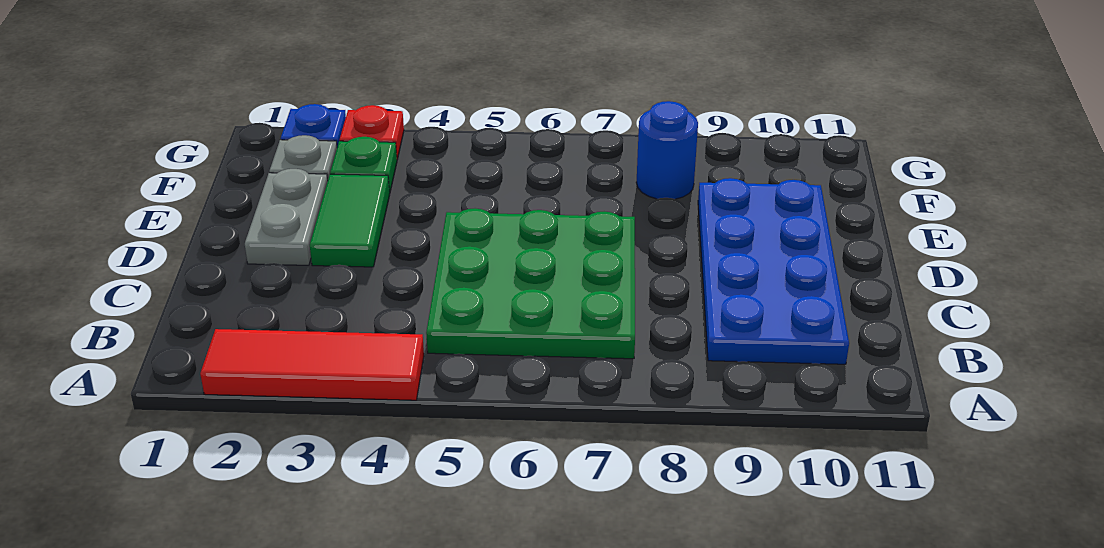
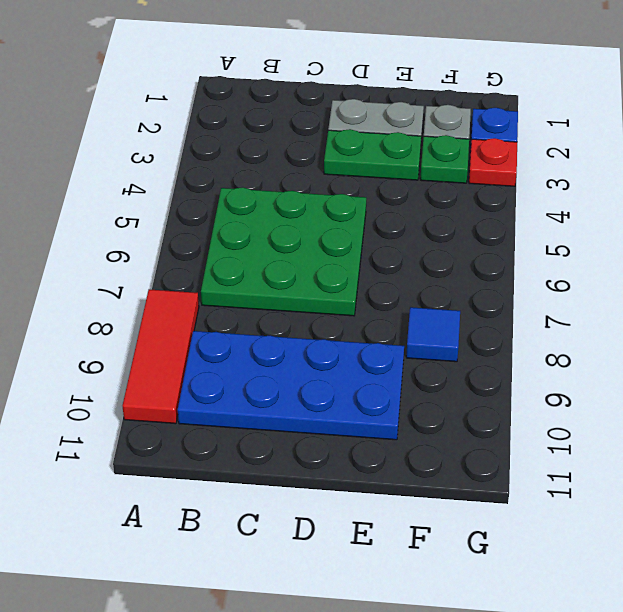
red 1x3 tile [200,329,424,400] -> red 1x3 tile moved to [123,289,199,424]
green 1x2 tile [310,174,390,267] -> green 1x2 plate [324,129,421,180]
blue 1x1 round brick [636,101,698,199] -> blue 1x1 tile [406,307,460,362]

